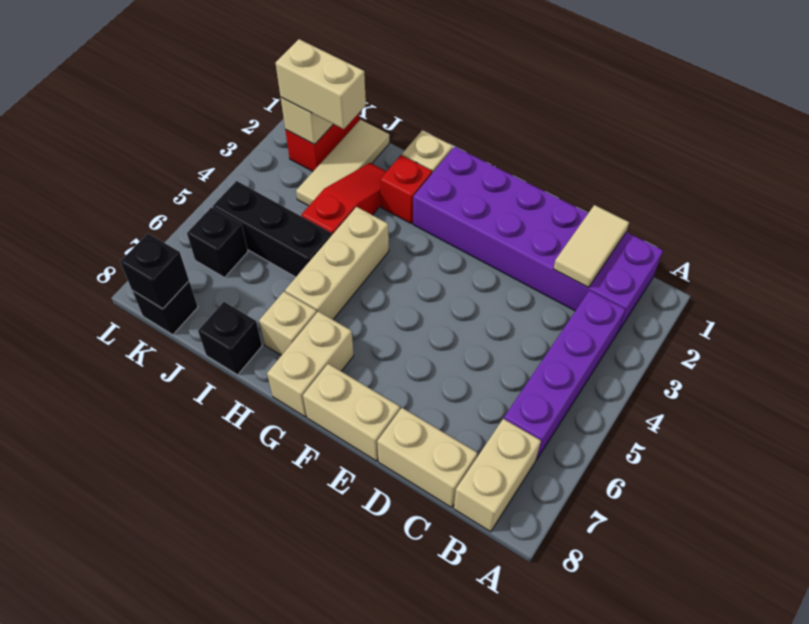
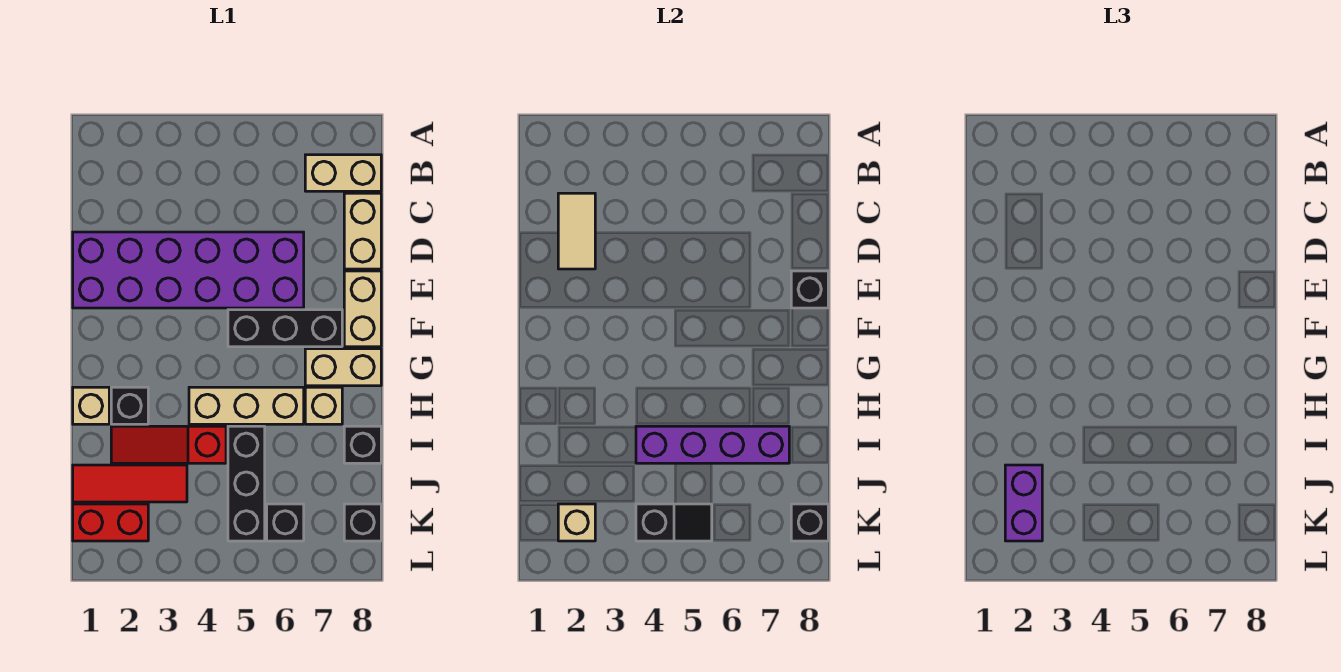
purple 2x6 brick [413,147,663,333] -> purple 2x6 brick turned to [73,232,304,308]
purple 1x4 brick [504,290,625,460] -> purple 1x4 brick moved to [636,426,789,463]
tan 1x2 tile [553,205,629,287] -> tan 1x2 tile turned to [558,193,595,269]
none -> black 1x1 brick [791,271,828,308]
none -> black 1x3 brick [228,310,342,347]
red 1x1 brick [380,155,432,223] -> black 1x1 brick [111,387,148,424]
tan 1x3 tile [296,120,389,206] -> red 1x3 tile [73,465,187,502]
tan 1x2 brick [276,39,366,129] -> purple 1x2 brick [1005,465,1042,541]
none -> black 1x2 slope [636,504,712,541]

